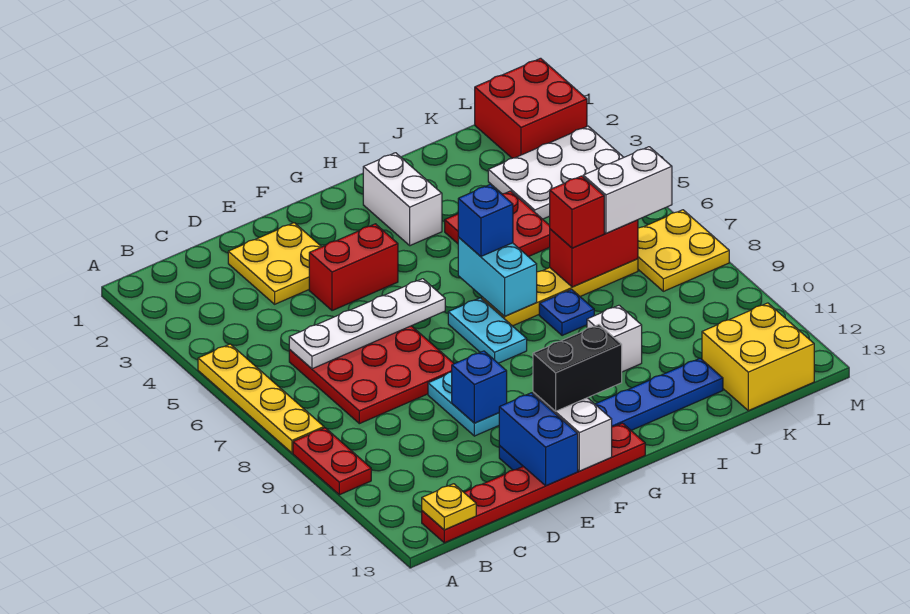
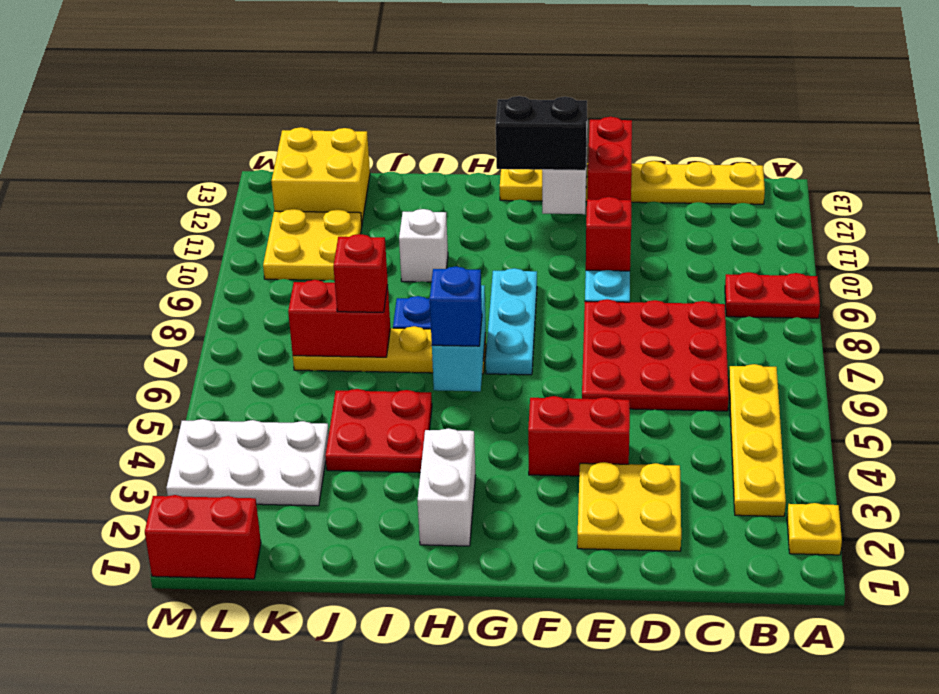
yellow 1x4 plate [198,344,324,453] -> yellow 1x4 plate moved to [729,364,786,516]
red 1x2 plate [293,428,371,495] -> red 1x2 plate turned to [725,272,820,318]
red 1x6 plate [422,423,645,543] -> yellow 1x6 plate [500,161,765,204]
yellow 1x1 plate [422,484,476,530] -> yellow 1x1 plate moved to [787,503,842,555]
white 1x4 plate [289,279,445,369] -> none
blue 1x1 brick [452,351,507,423] -> red 1x1 brick [586,197,631,271]
blue 1x6 plate [499,358,723,470] -> none
blue 1x2 brick [499,393,578,486] -> red 1x2 brick [588,117,632,200]
cyan 1x2 plate [448,298,527,363] -> cyan 1x3 plate [486,268,537,375]
white 1x2 brick [583,147,672,233] -> none
red 2x2 brick [475,58,587,158] -> red 1x2 brick [145,495,261,579]
yellow 2x2 plate [638,210,729,291] -> yellow 2x2 plate moved to [263,209,362,280]

